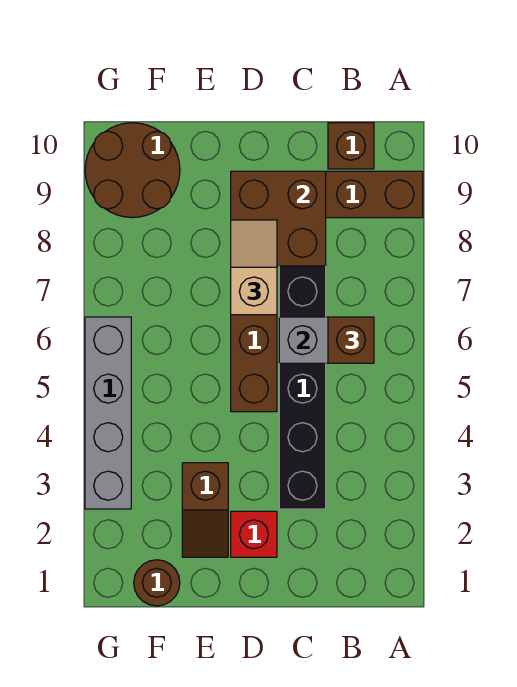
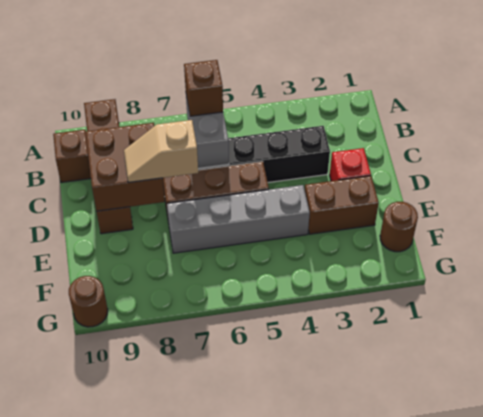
brown 1x2 slope [182,463,228,557] -> brown 1x2 brick [305,176,379,234]
brown 2x2 round brick [85,123,180,218] -> brown 1x1 round brick [69,276,108,327]
grey 1x4 brick [85,317,131,509] -> grey 1x4 brick moved to [167,185,310,253]

